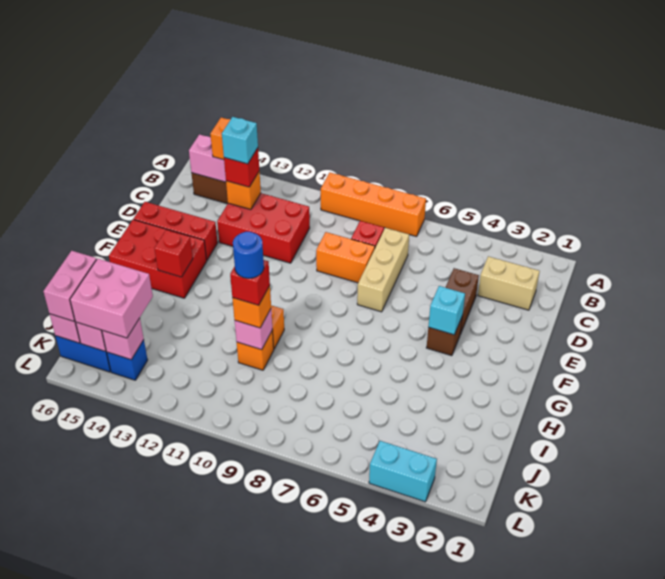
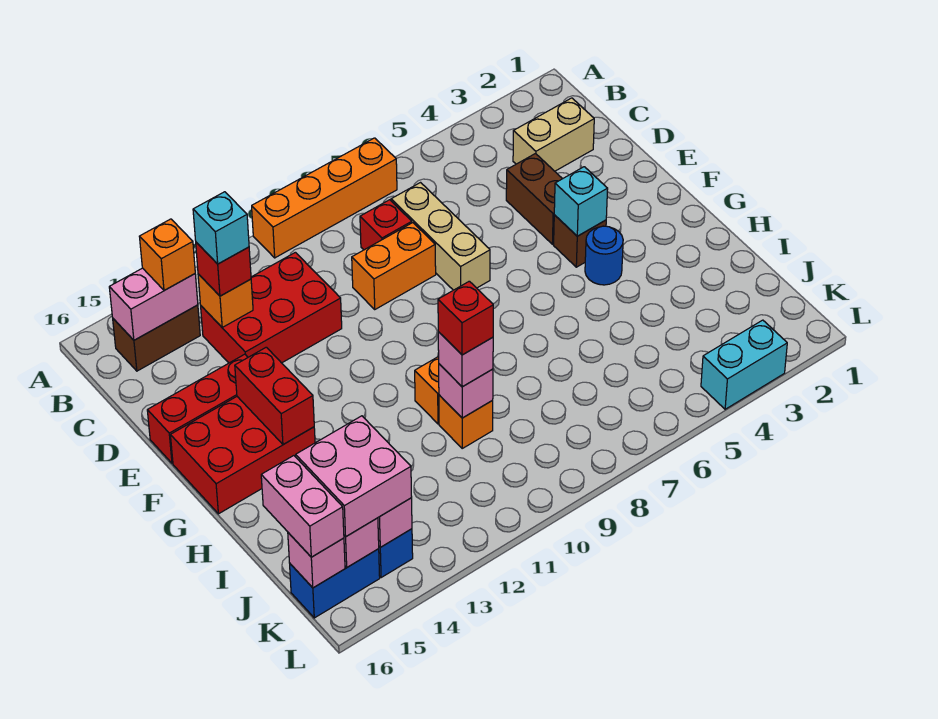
red 1x1 brick [154,230,193,277] -> red 1x2 brick [235,347,314,445]
orange 1x1 brick [232,286,271,328] -> pink 1x1 brick [438,332,493,387]
blue 1x1 round brick [233,232,264,278] -> blue 1x1 round brick moved to [585,226,623,285]

